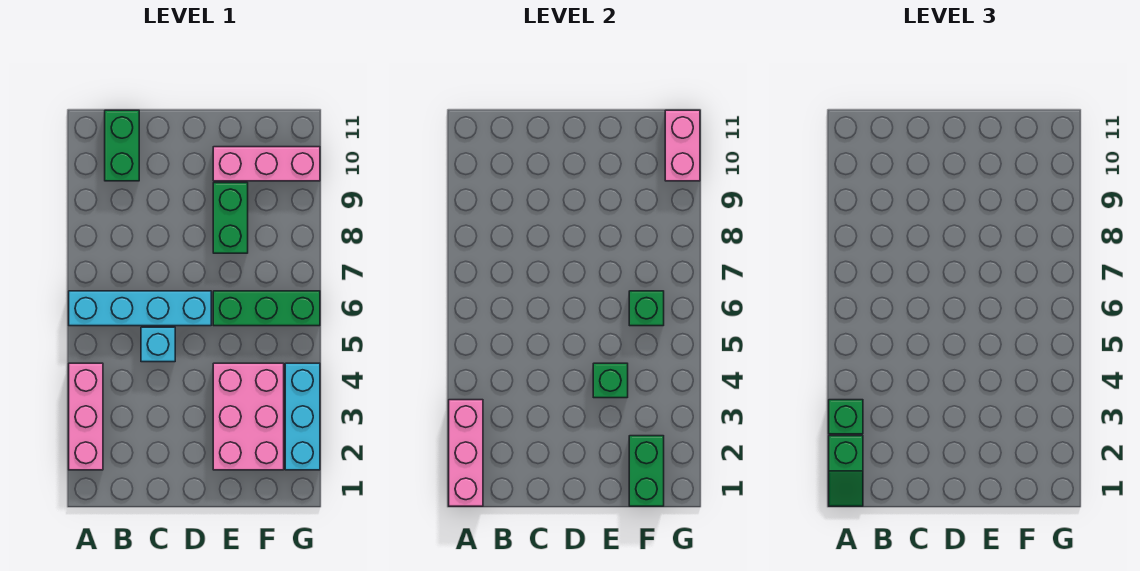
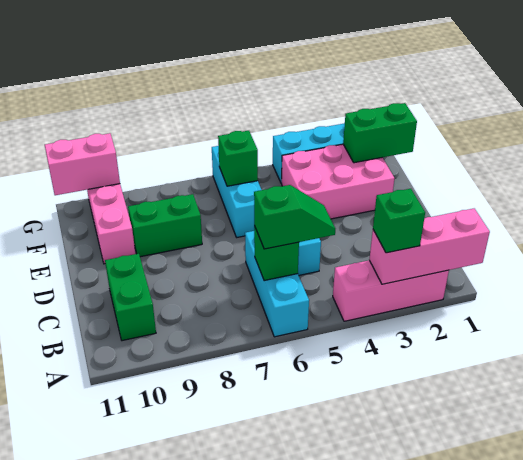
green 1x2 slope [829,436,863,506] -> green 1x2 slope moved to [254,185,335,249]
cyan 1x4 brick [69,291,211,326] -> cyan 1x3 brick [245,231,309,337]
green 1x2 brick [105,110,139,181] -> green 1x2 brick turned to [105,254,156,341]
green 1x1 brick [593,363,628,398] -> green 1x1 brick moved to [254,226,299,281]
green 1x3 brick [213,291,320,326] -> cyan 1x3 brick [212,146,262,237]

